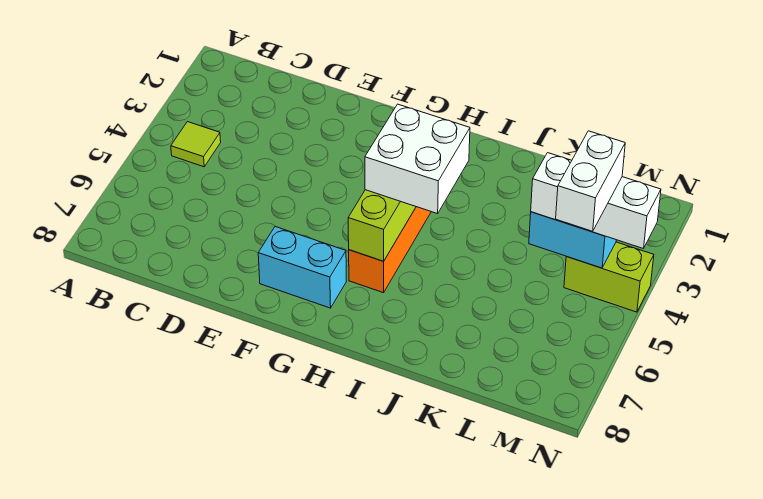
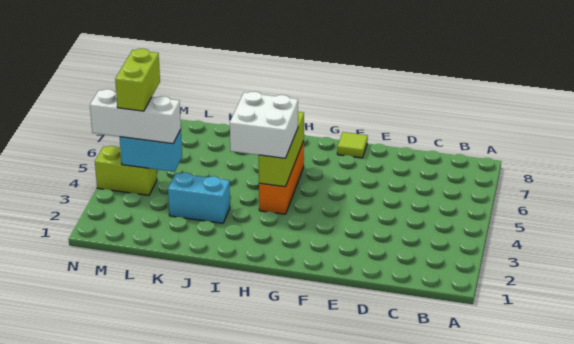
lime 1x1 tile [171,122,221,167] -> lime 1x1 tile moved to [337,132,368,158]
cyan 1x2 brick [258,226,346,308] -> cyan 1x2 brick moved to [168,173,230,223]
white 1x2 brick [556,131,625,231] -> lime 1x2 brick [115,49,160,111]

